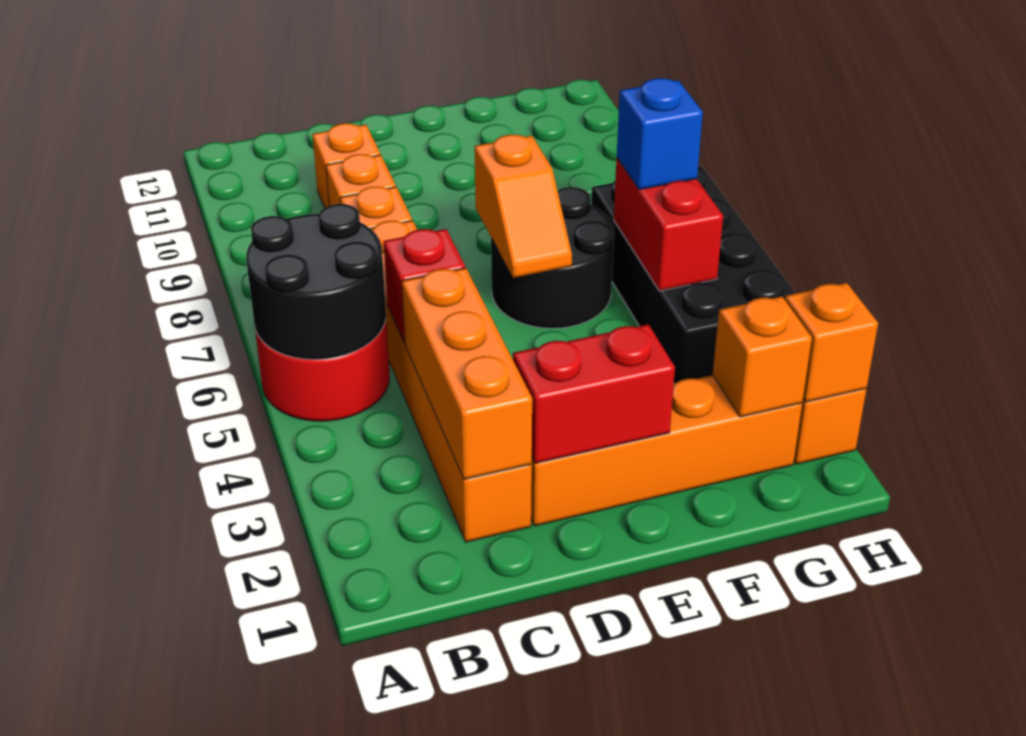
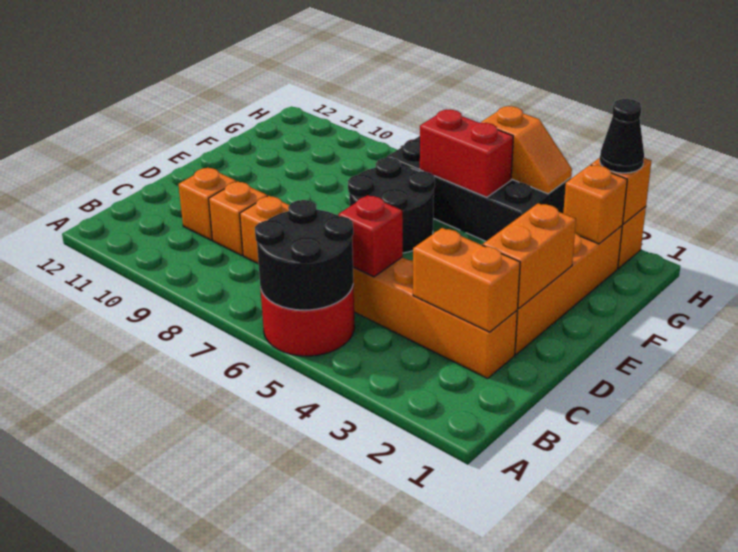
orange 1x3 brick [402,268,532,480] -> orange 1x2 brick [413,228,520,332]
red 1x2 brick [513,324,675,463] -> orange 1x2 brick [483,203,576,309]
orange 1x2 slope [474,135,572,278] -> orange 1x2 slope moved to [481,106,572,194]
blue 1x1 brick [617,78,703,190] -> none
none -> black 1x1 cone [600,99,644,173]

